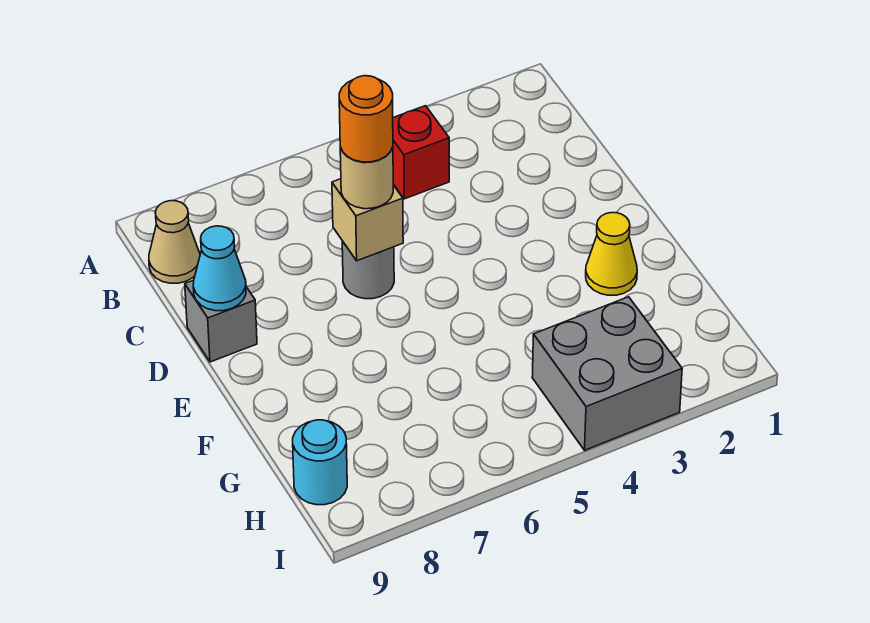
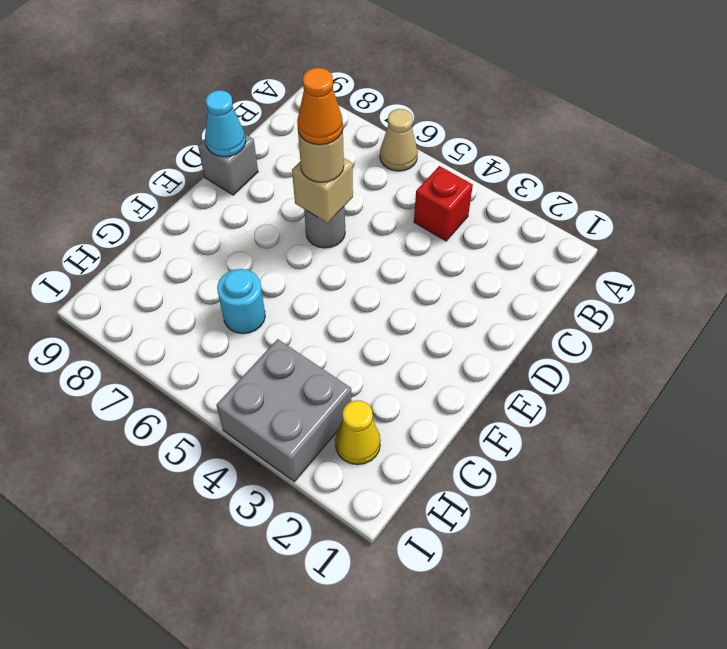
tan 1x1 cone [149,201,200,283] -> tan 1x1 cone moved to [380,109,418,171]
orange 1x1 round brick [339,76,393,162] -> orange 1x1 cone [297,68,343,145]
yellow 1x1 cone [586,213,637,295] -> yellow 1x1 cone moved to [335,400,381,465]
cyan 1x1 round brick [293,420,347,505] -> cyan 1x1 round brick moved to [217,269,265,334]

